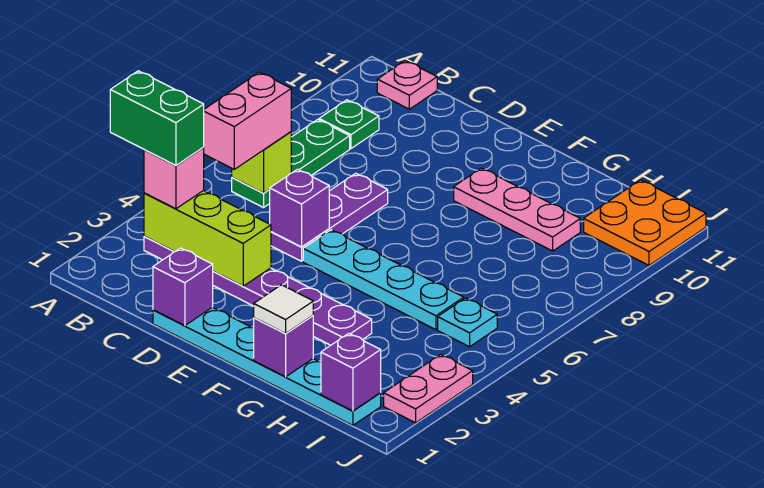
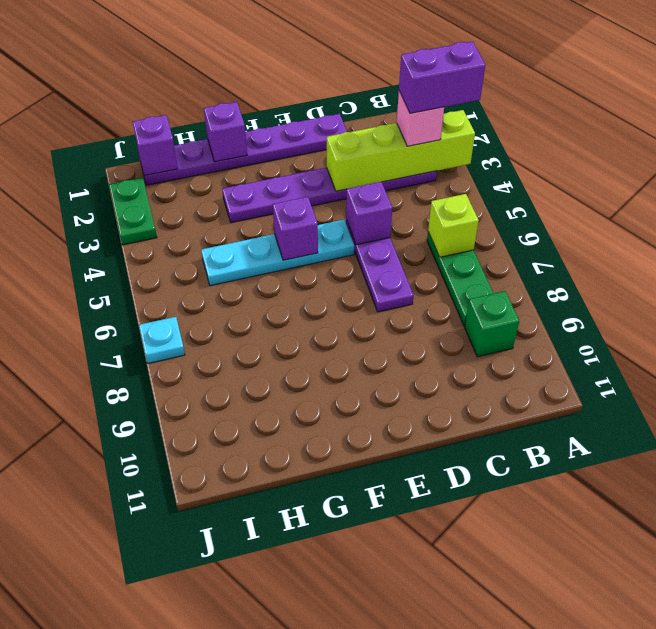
green 1x2 brick [110,71,204,165] -> purple 1x2 brick [399,41,485,113]
lime 1x3 brick [144,191,271,286] -> lime 1x4 brick [327,110,475,191]
pink 1x2 brick [203,72,291,169] -> none
green 1x1 plate [319,100,379,148] -> green 1x1 brick [464,291,519,357]
pink 1x1 plate [377,61,437,109] -> none
cyan 1x6 plate [153,307,381,425] -> purple 1x6 plate [140,114,347,185]
purple 1x1 brick [153,248,213,326] -> purple 1x1 brick moved to [273,197,318,260]
pink 1x3 plate [454,168,580,251] -> none
white 1x1 tile [254,285,313,333] -> none
cyan 1x1 plate [438,298,497,347] -> cyan 1x1 plate moved to [139,317,185,363]
orange 2x2 plate [584,180,706,265] -> none
pink 1x2 plate [384,354,473,423] -> green 1x2 plate [109,177,157,245]

